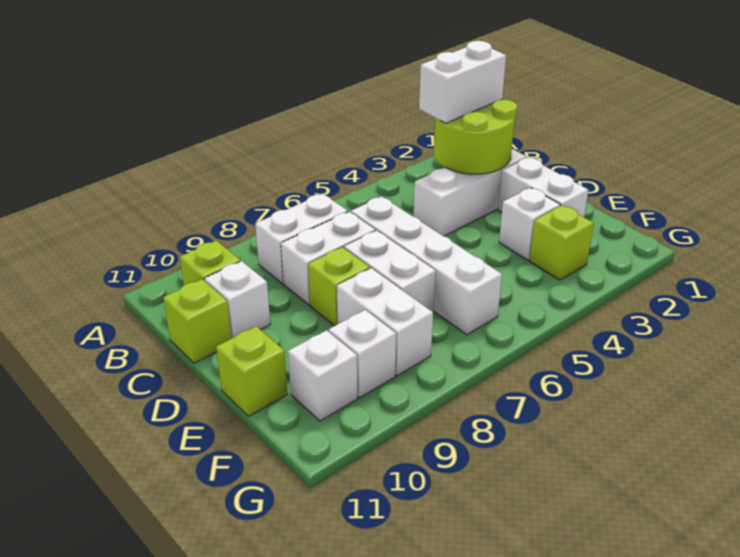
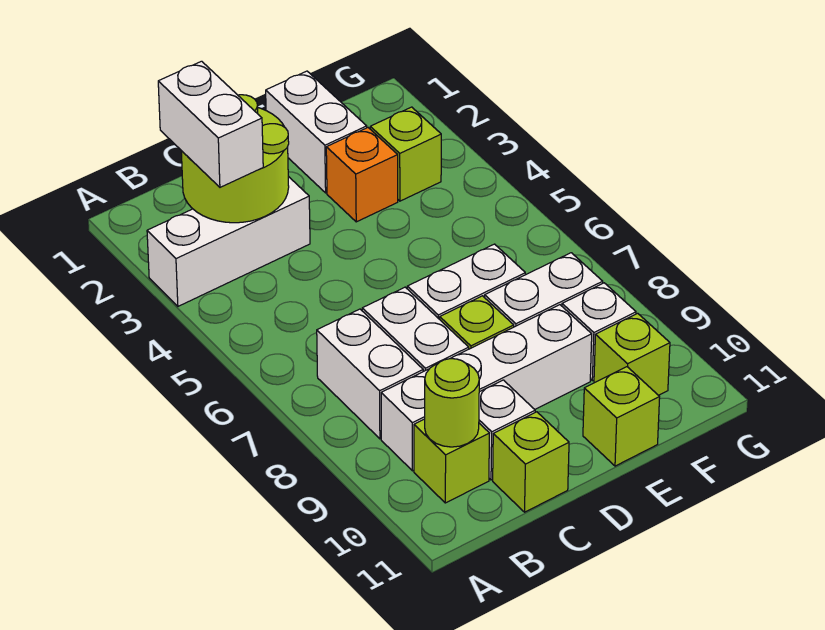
none -> lime 1x1 round brick [425,359,479,447]
white 1x3 brick [414,149,527,236] -> white 1x3 brick turned to [147,176,310,306]
white 1x4 brick [351,197,502,335] -> white 1x4 brick moved to [381,305,592,471]
white 1x2 brick [498,158,588,217] -> white 1x2 brick turned to [266,71,367,193]
white 1x1 brick [499,188,560,260] -> orange 1x1 brick [326,128,398,222]
white 1x1 brick [288,330,358,421] -> lime 1x1 brick [594,313,670,395]

